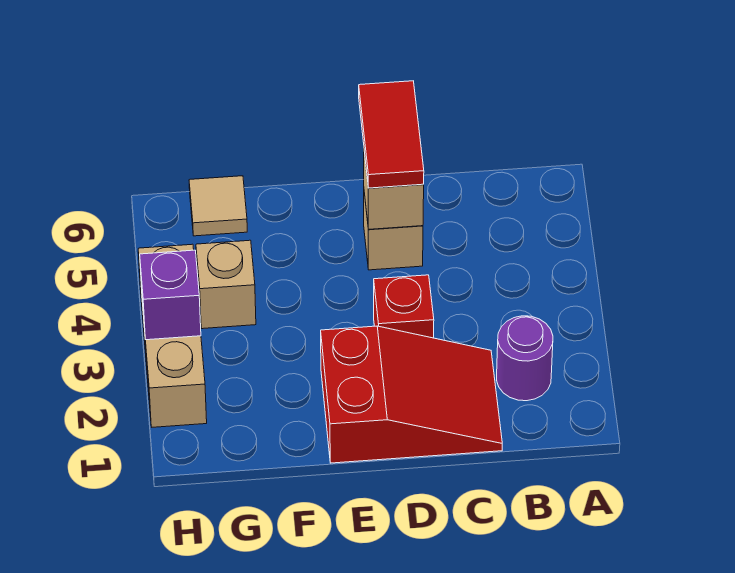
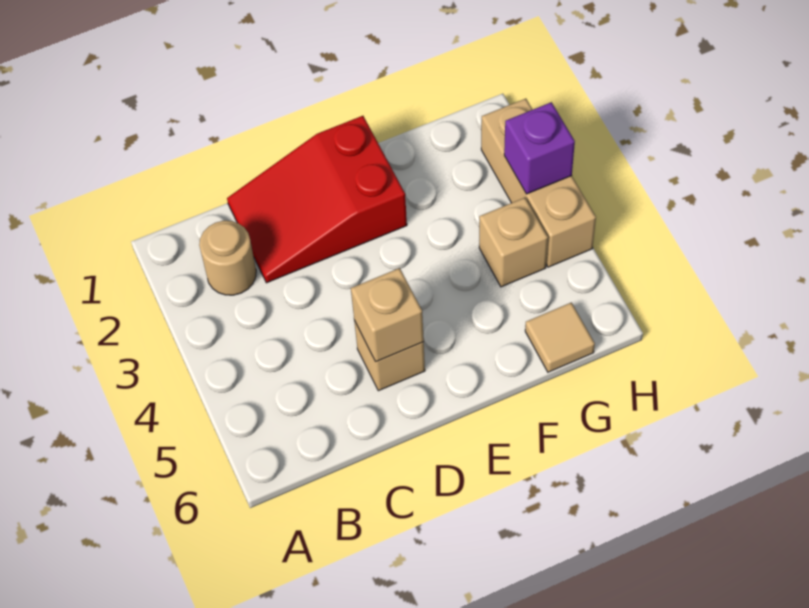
purple 1x1 round brick [497,316,553,401] -> tan 1x1 round brick [199,221,256,295]
red 1x1 brick [374,275,434,338] -> none
red 1x2 tile [359,81,424,188] -> none

